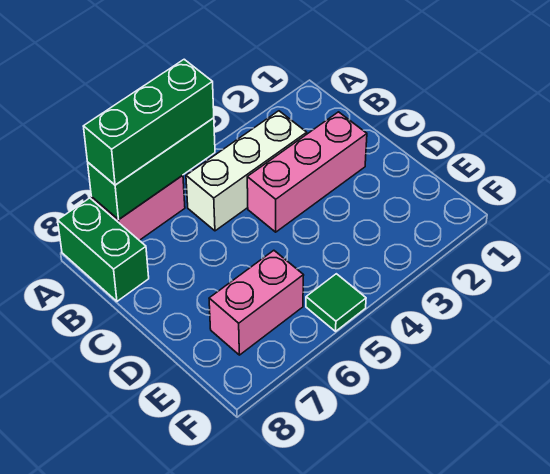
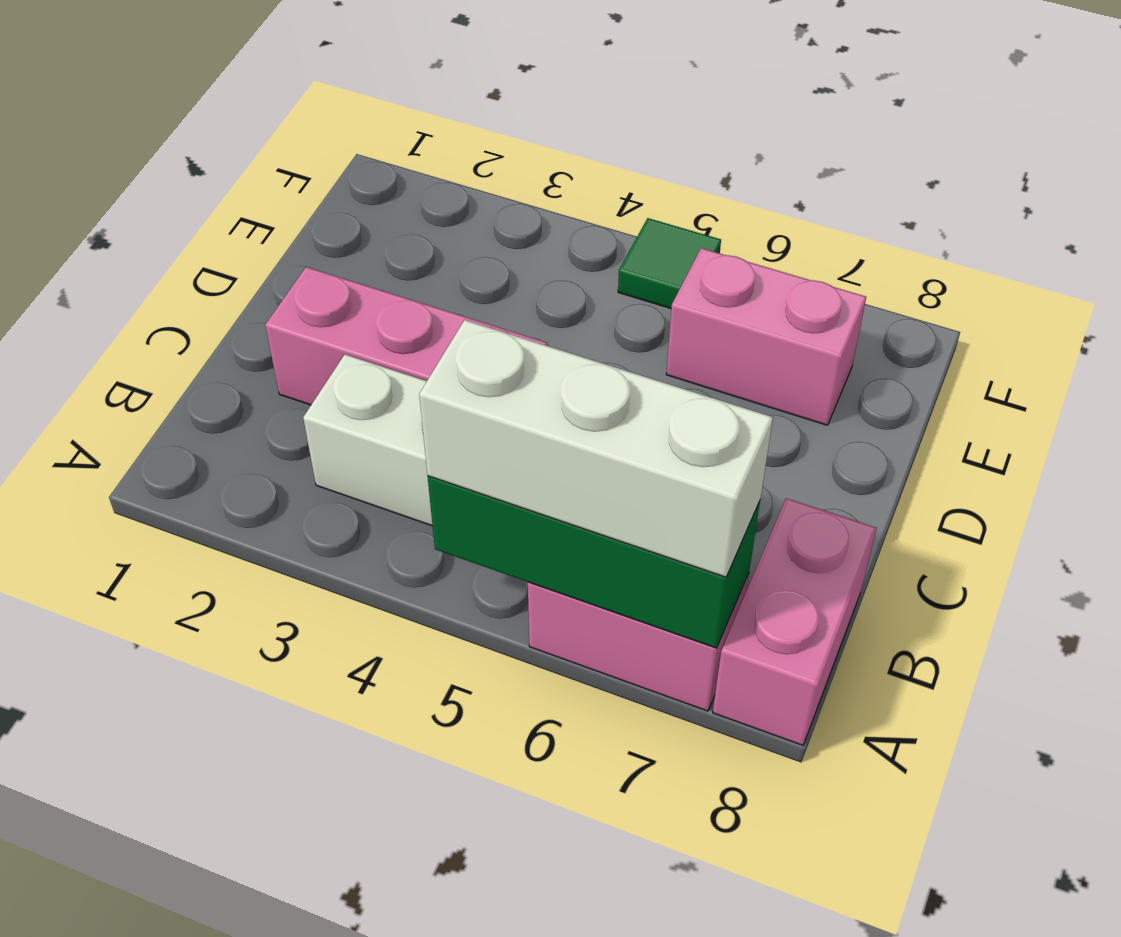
green 1x3 brick [83,59,214,185] -> white 1x3 brick [419,320,773,577]
green 1x2 brick [58,198,149,301] -> pink 1x2 brick [713,498,876,745]

